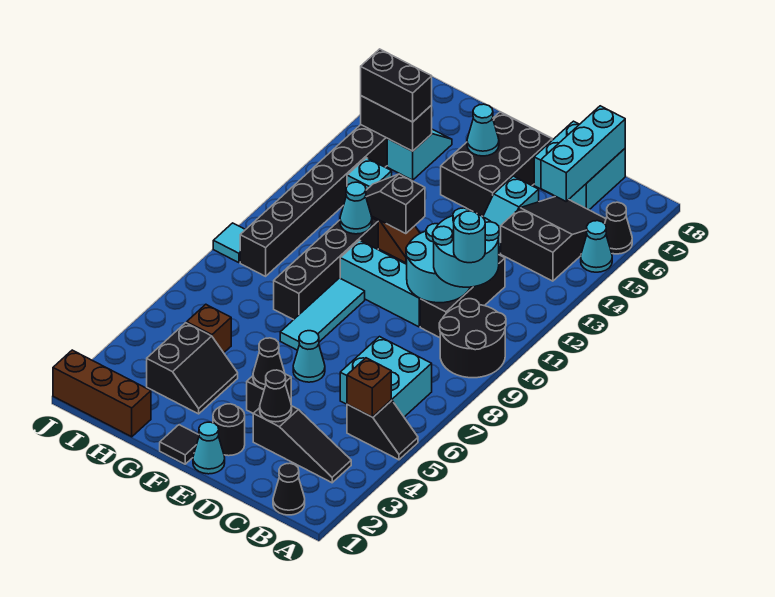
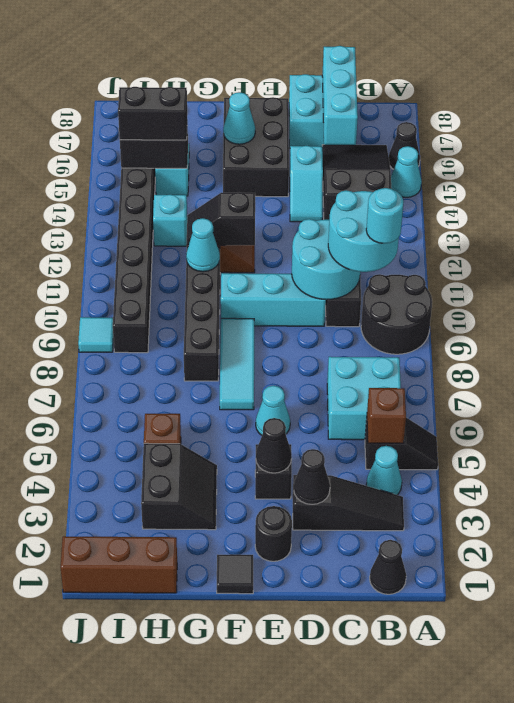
cyan 1x1 cone [193,422,225,474] -> cyan 1x1 cone moved to [366,446,402,495]

